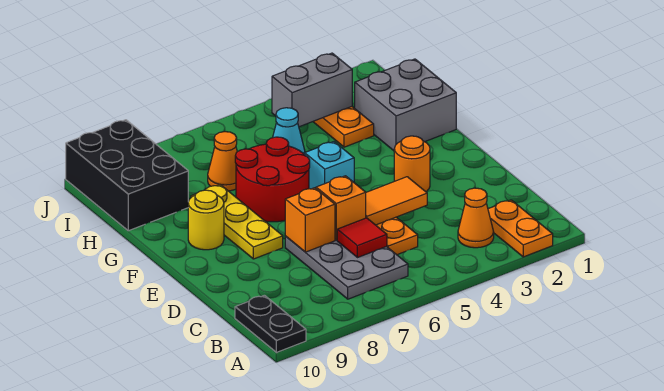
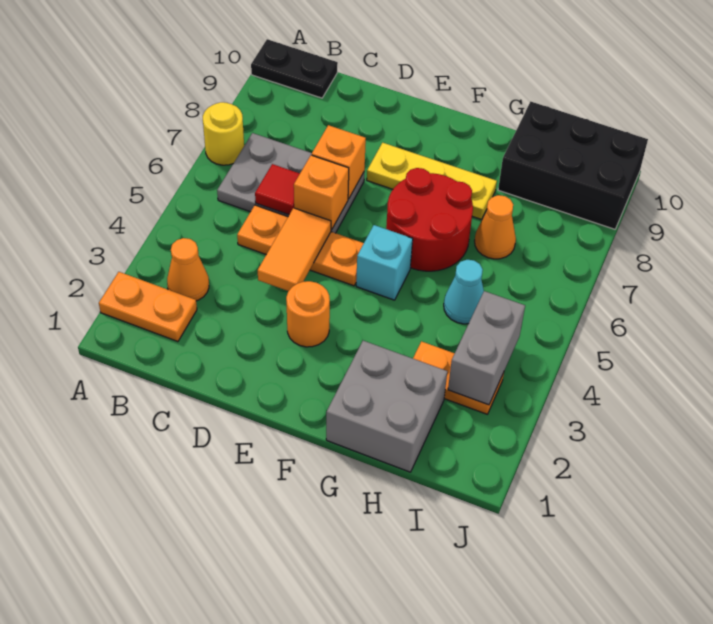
yellow 1x1 round brick [188,190,224,250] -> yellow 1x1 round brick moved to [203,102,244,165]

